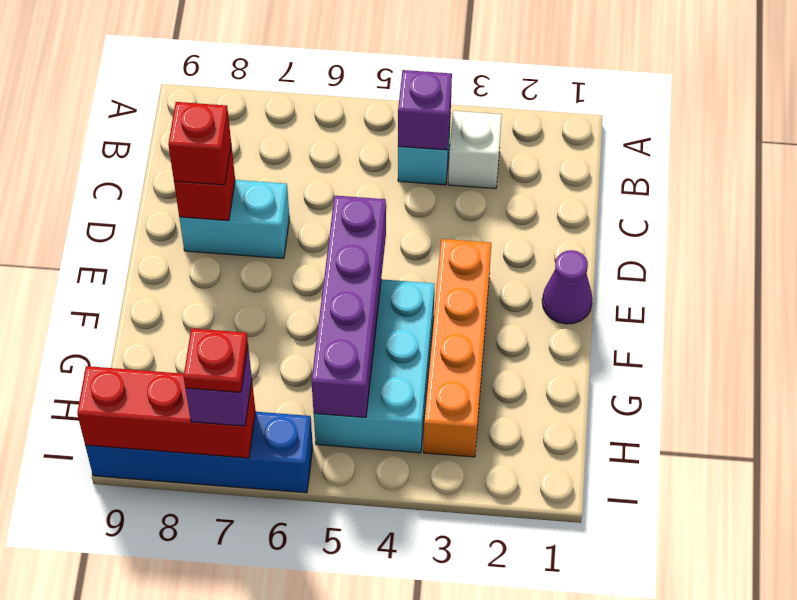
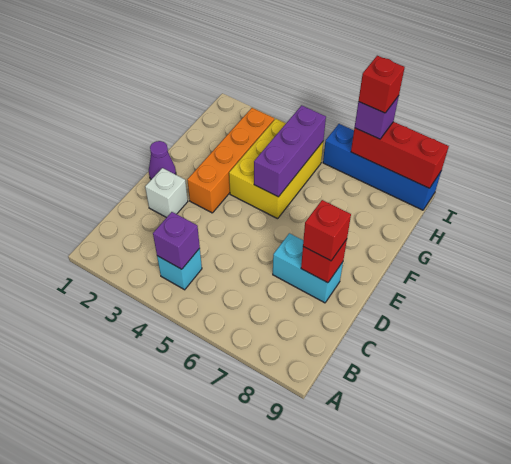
white 1x1 brick [448,111,502,189] -> white 1x1 brick moved to [145,168,188,218]
purple 1x4 brick [311,196,386,418] -> purple 1x3 brick [254,105,326,197]
cyan 2x3 brick [314,279,434,453] -> yellow 2x3 brick [229,119,323,219]
red 1x1 plate [184,328,248,392] -> red 1x1 brick [359,56,405,113]

